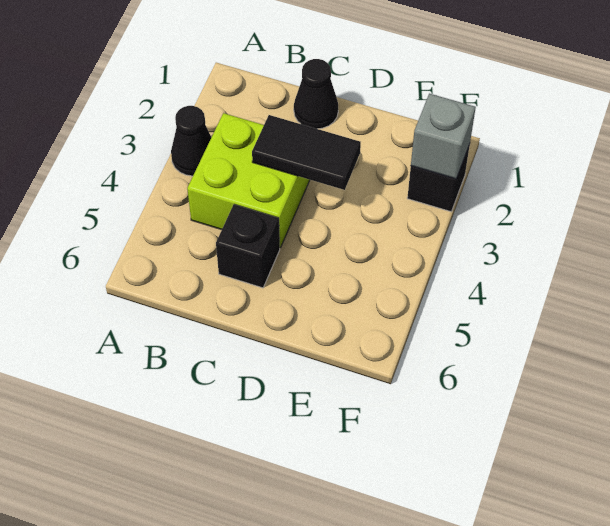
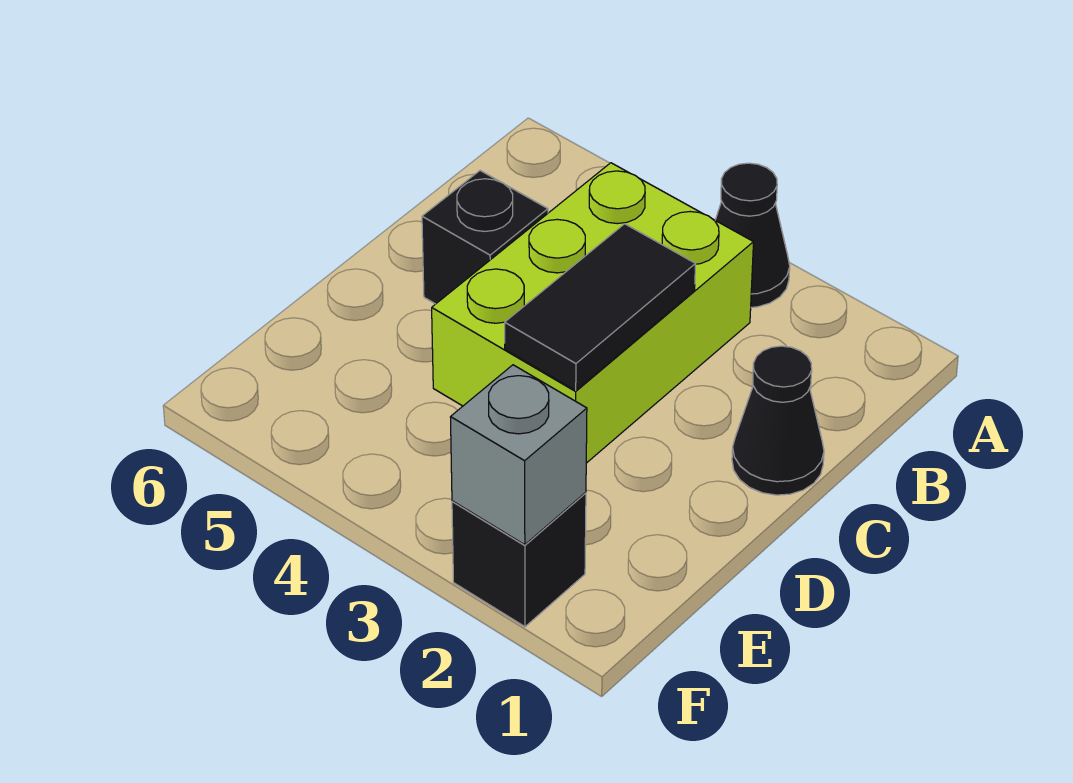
lime 2x2 brick [187,113,310,248] -> lime 2x3 brick [432,163,754,463]

